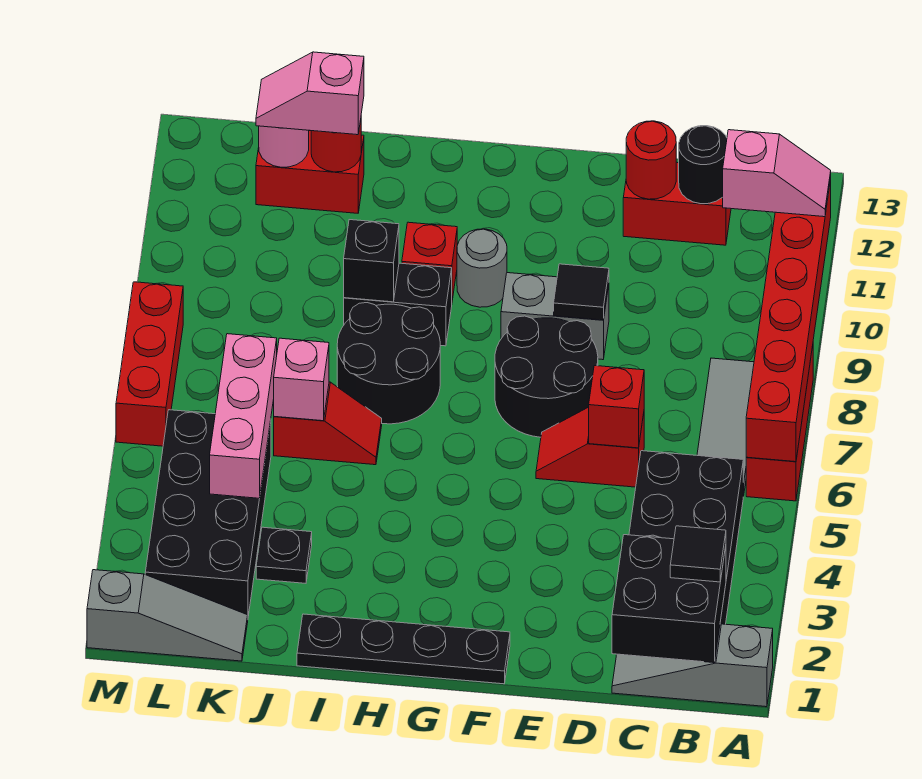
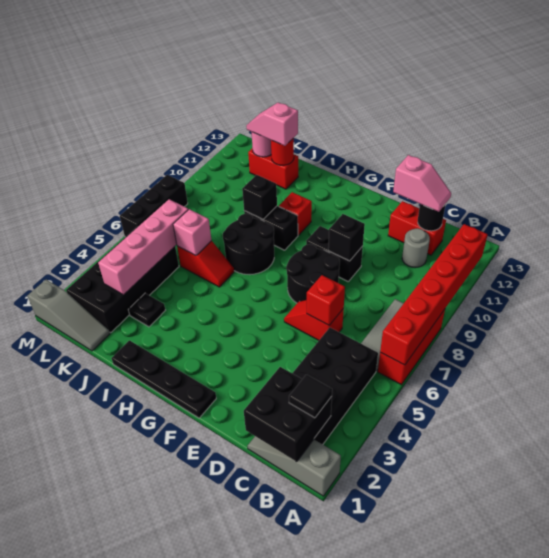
pink 1x2 slope [723,130,831,217] -> pink 1x2 slope moved to [393,155,451,212]
red 1x1 round brick [626,121,676,199] -> none
grey 1x2 brick [501,273,609,360] -> black 1x2 brick [306,226,363,281]
black 1x1 tile [554,264,609,320] -> black 1x1 brick [328,214,365,261]
grey 1x1 round brick [457,229,507,307] -> grey 1x1 round brick moved to [402,228,430,268]
pink 1x3 brick [210,334,277,498] -> pink 1x4 brick [98,199,188,295]
red 1x3 brick [116,282,183,446] -> black 1x3 brick [120,175,188,237]

